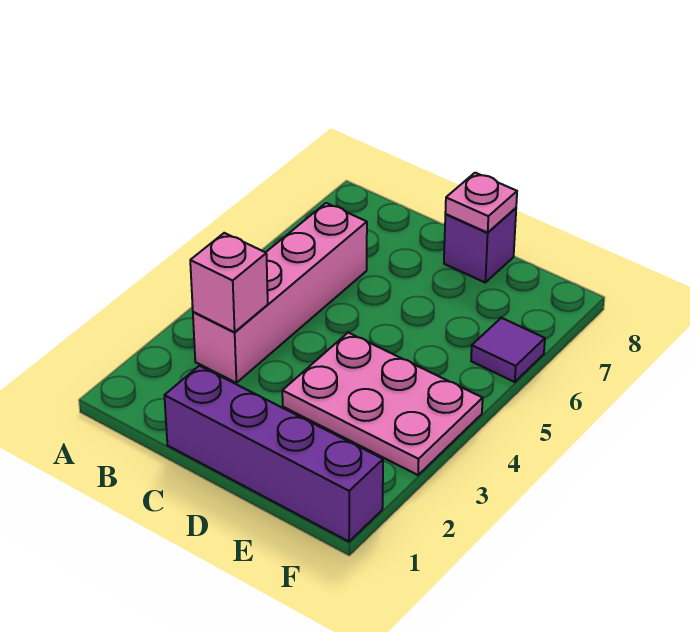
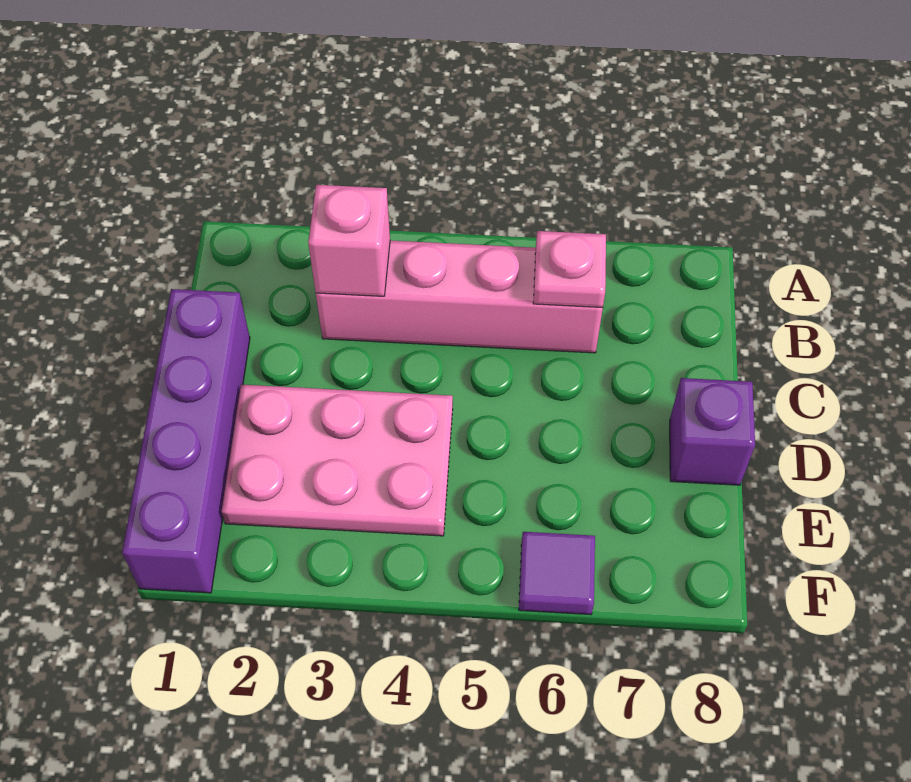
pink 2x3 plate [282,333,483,475] -> pink 2x3 plate turned to [222,385,453,536]
pink 1x1 plate [445,173,517,233] -> pink 1x1 plate moved to [533,231,606,308]

